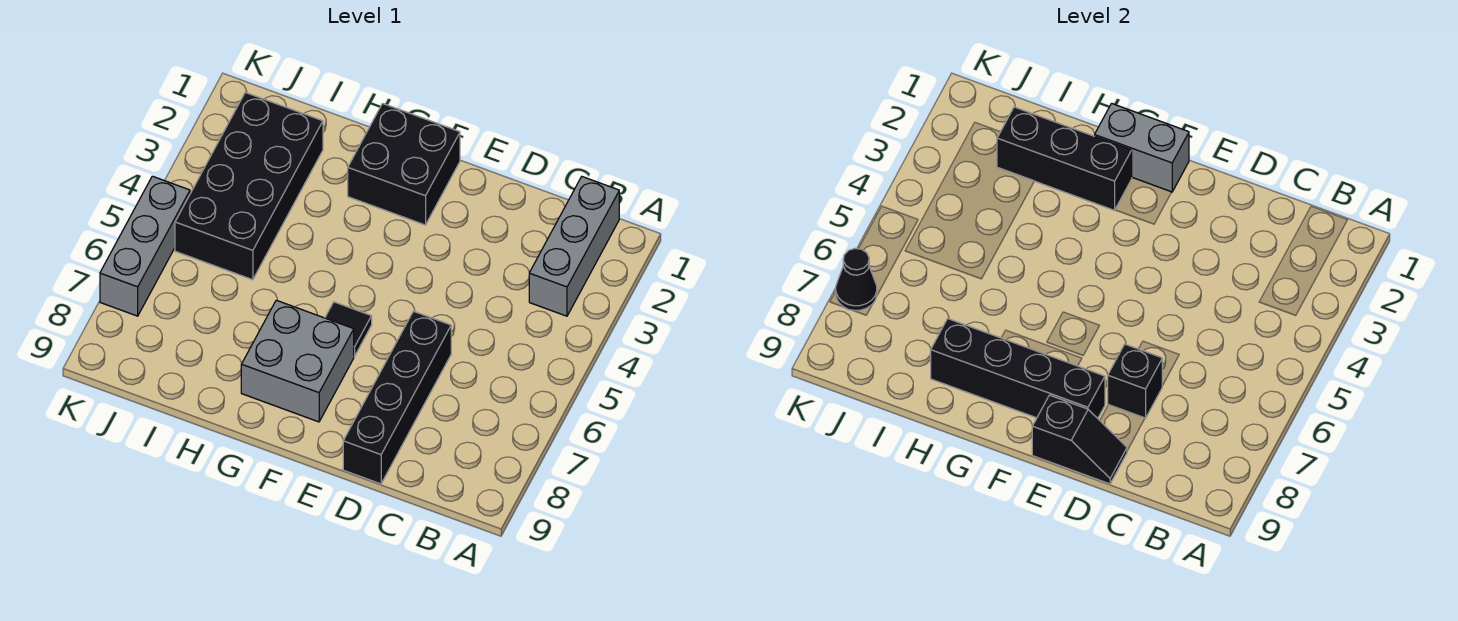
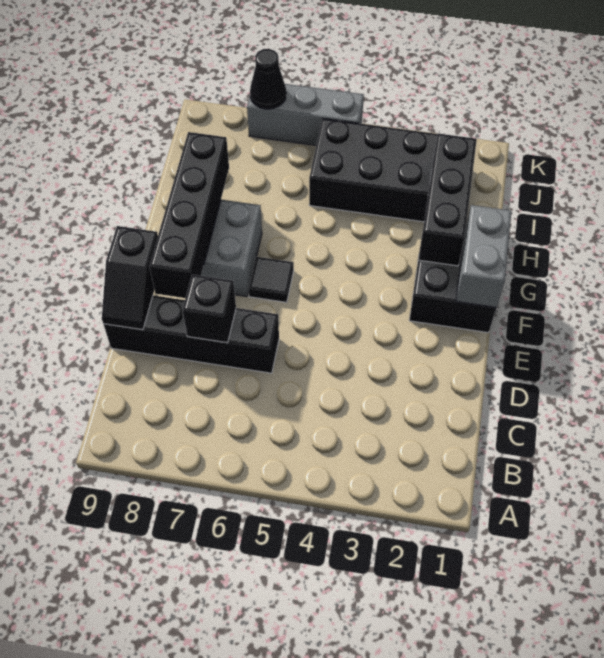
grey 1x3 brick [529,177,619,316] -> none

